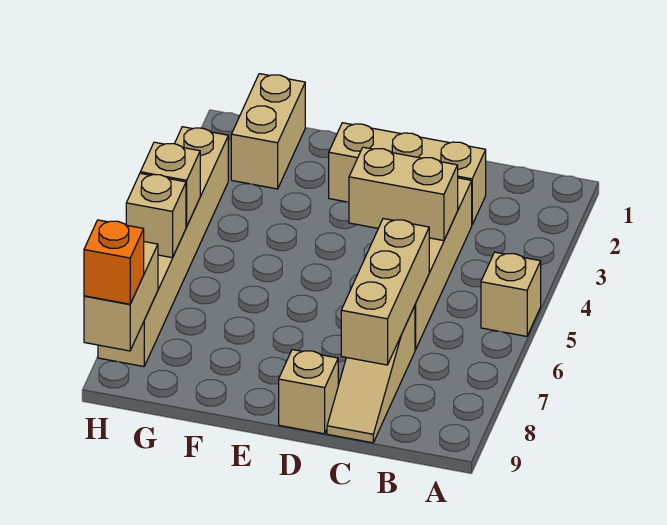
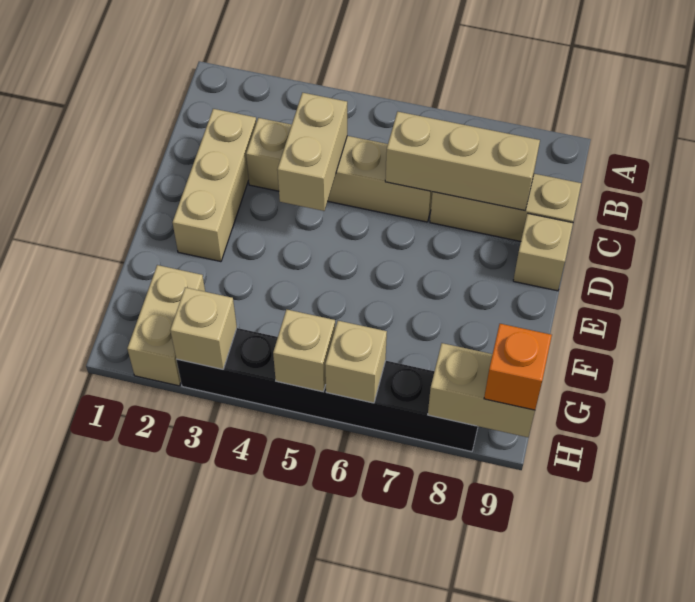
tan 1x1 brick [481,252,541,336] -> tan 1x1 brick moved to [170,287,237,369]
tan 1x3 slope [327,306,415,443] -> tan 1x3 brick [430,174,581,241]
tan 1x2 brick [231,74,305,189] -> tan 1x2 brick turned to [127,265,205,386]
tan 1x6 brick [98,127,228,366] -> black 1x6 brick [176,328,478,452]

